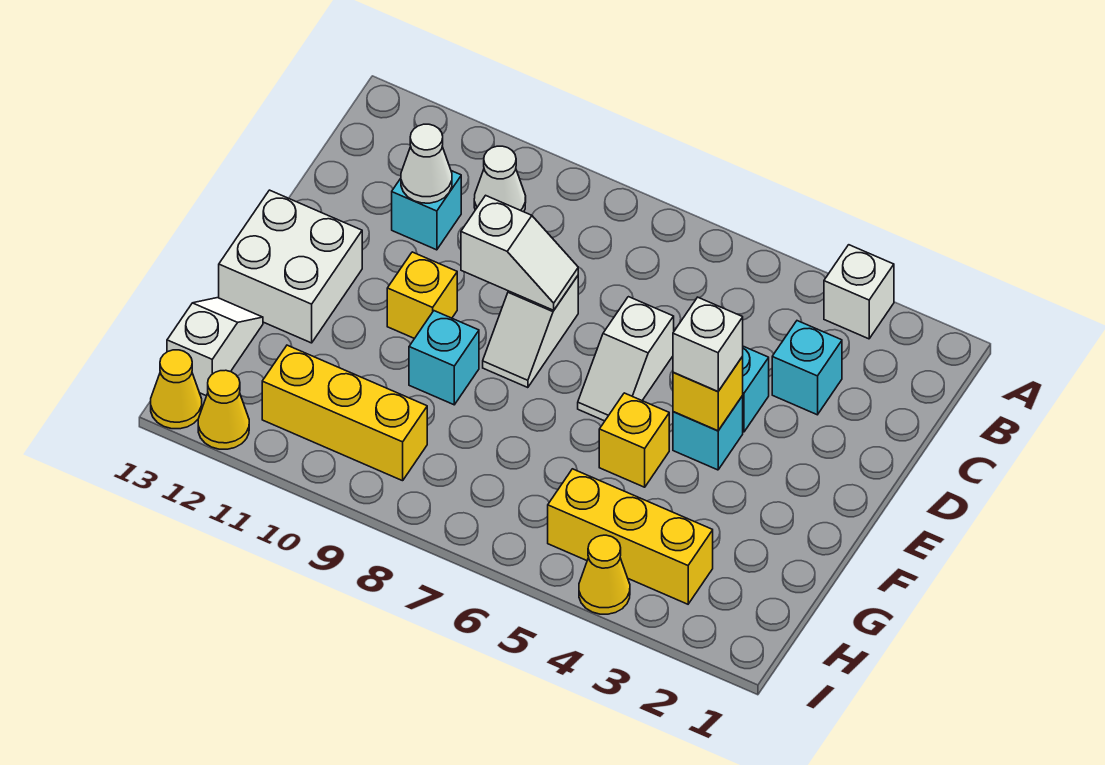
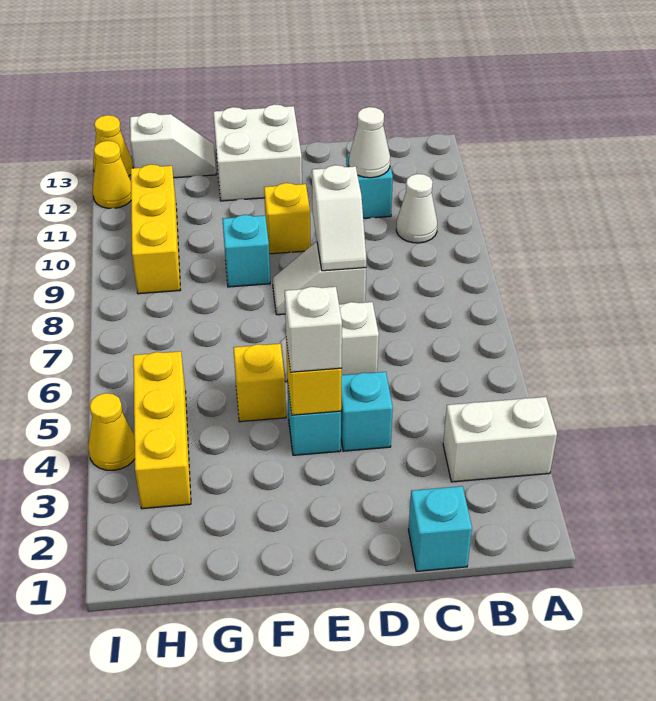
white 1x1 brick [824,245,894,339] -> white 1x2 brick [443,397,557,482]
cyan 1x1 brick [772,321,842,415] -> cyan 1x1 brick moved to [408,486,472,571]

